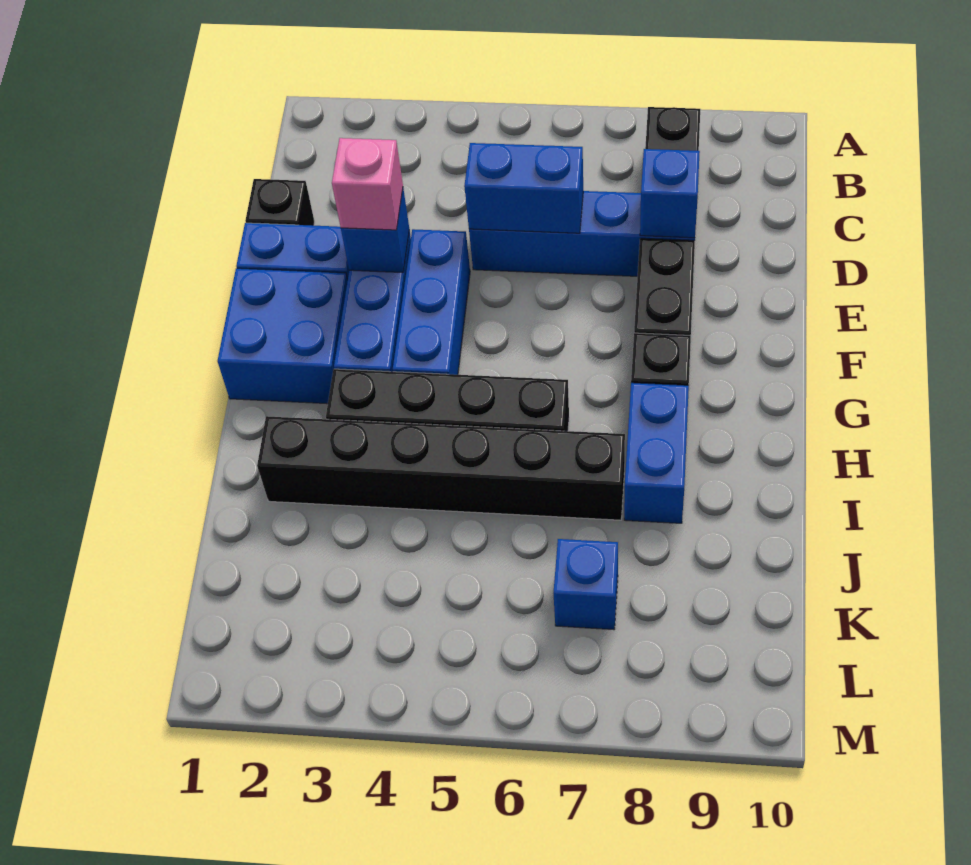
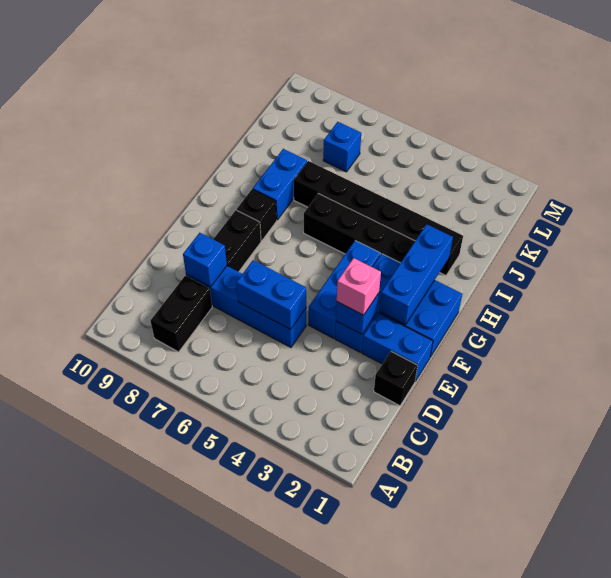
none -> blue 1x3 brick [379,224,453,325]

